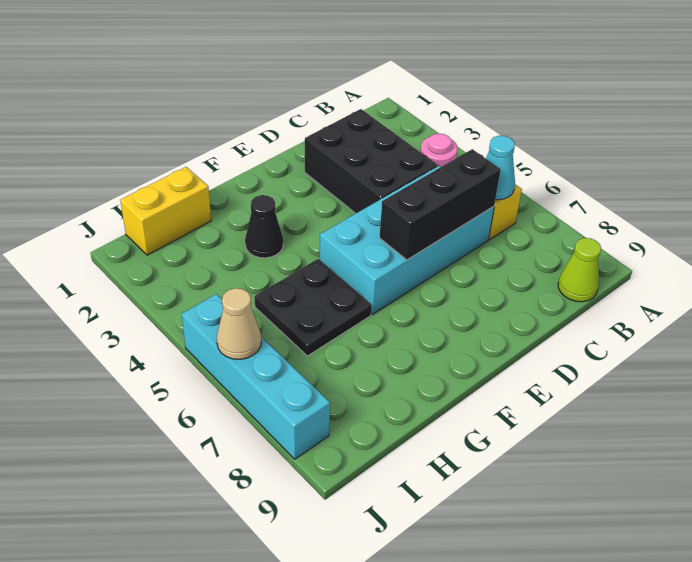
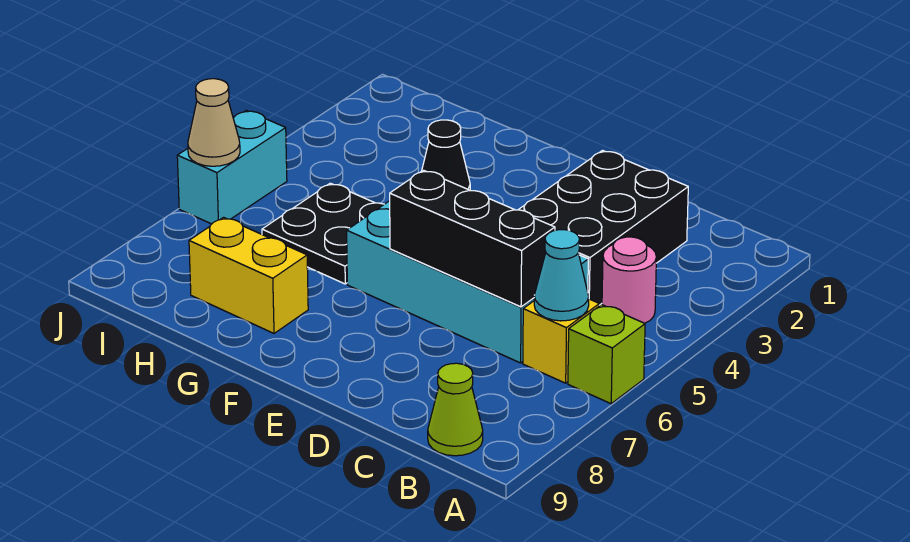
none -> lime 1x1 brick [568,305,645,404]
yellow 1x2 brick [120,167,211,255] -> yellow 1x2 brick moved to [189,217,308,333]
cyan 1x4 brick [182,294,330,459] -> cyan 1x2 brick [177,110,287,224]

